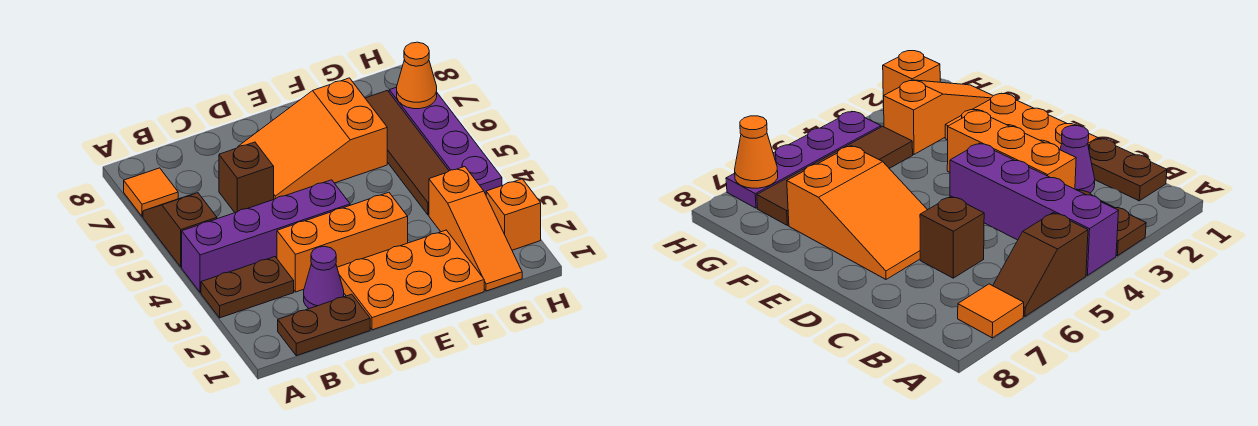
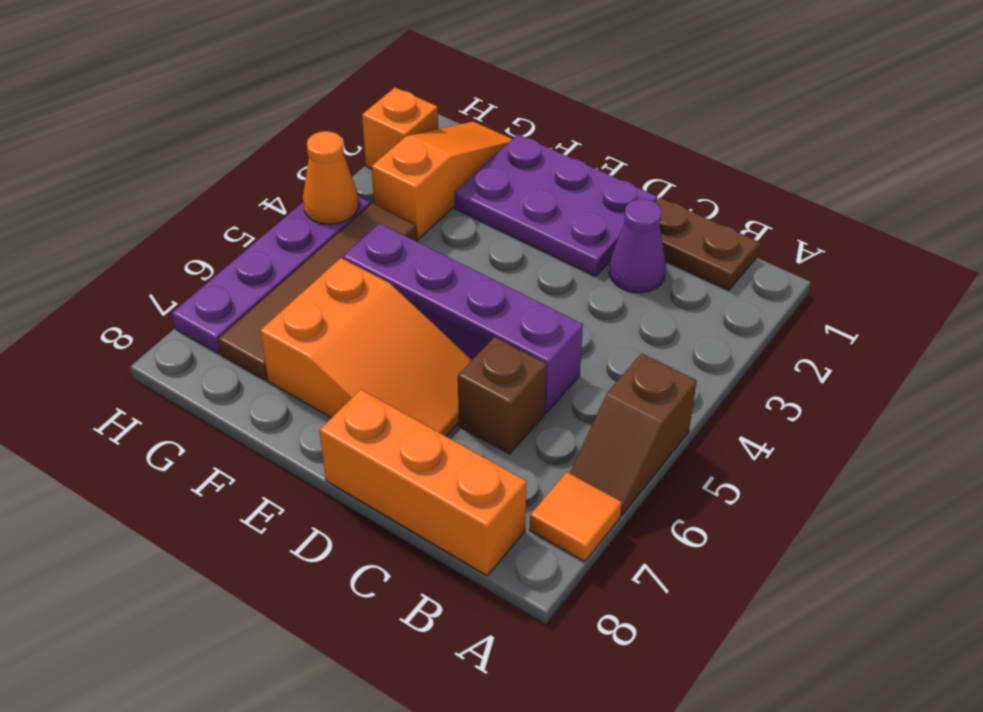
brown 1x2 plate [201,257,294,318] -> none
purple 1x4 brick [182,180,350,293] -> purple 1x4 brick moved to [343,223,583,413]
orange 1x3 brick [277,192,408,292] -> orange 1x3 brick moved to [319,389,527,576]
orange 2x3 plate [337,230,484,330] -> purple 2x3 plate [455,134,657,276]
orange 1x1 cone [397,42,437,109] -> orange 1x1 cone moved to [303,131,359,224]

